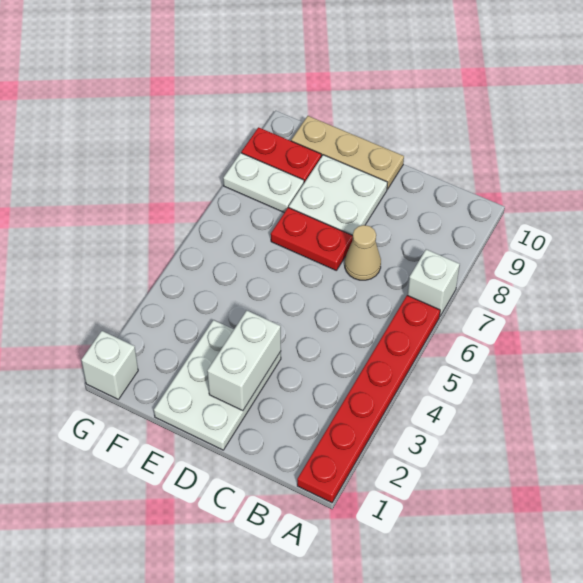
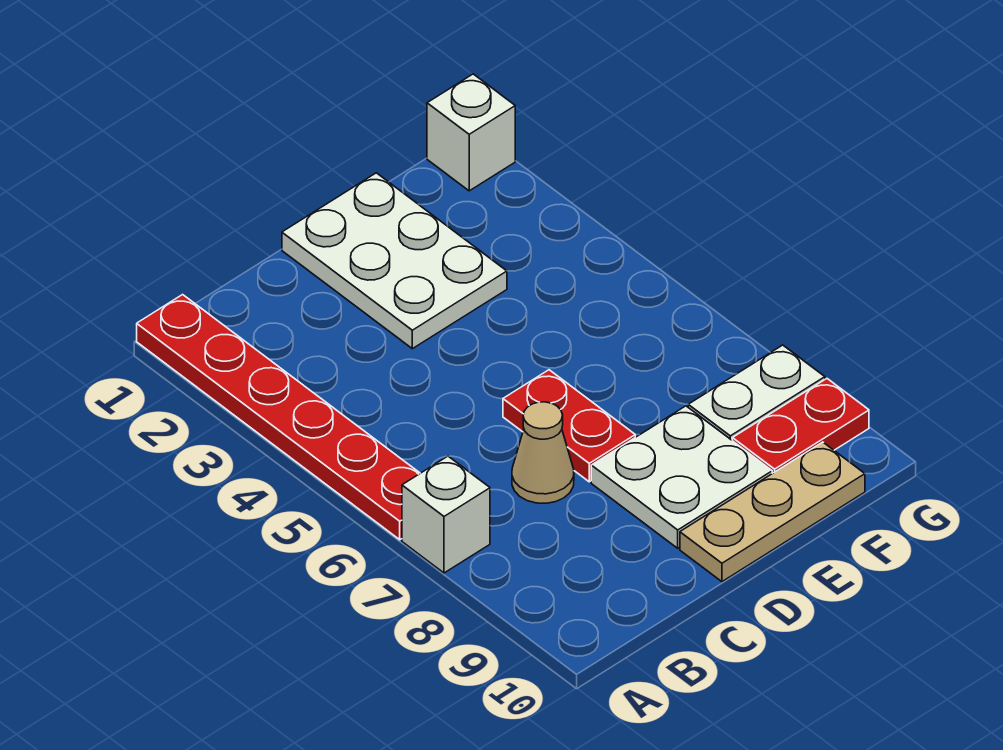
white 1x2 brick [207,311,281,411] -> none
red 1x2 plate [271,208,353,270] -> red 1x2 plate turned to [503,370,635,482]

